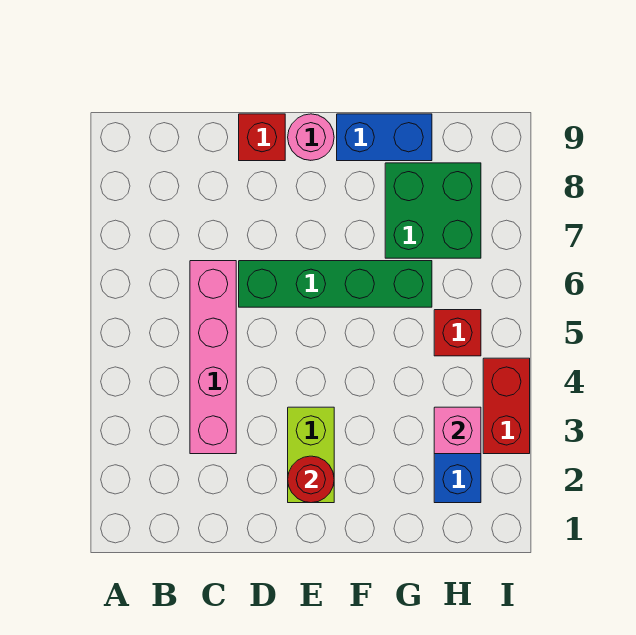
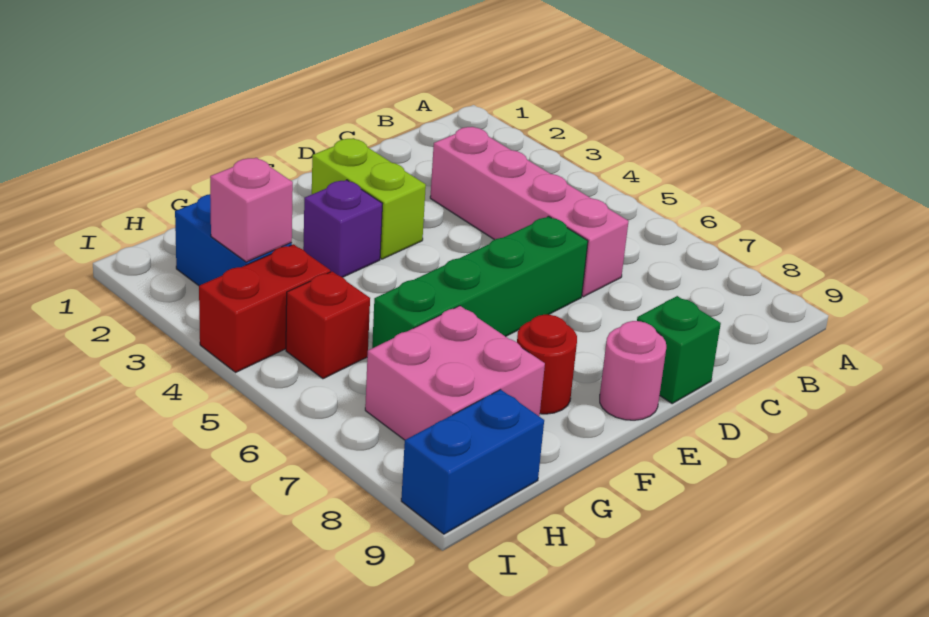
red 1x1 brick [239,114,285,161] -> green 1x1 brick [637,296,721,403]
red 1x1 round brick [288,456,334,503] -> red 1x1 round brick moved to [517,315,577,414]
none -> purple 1x1 brick [303,180,383,277]
blue 1x2 brick [337,114,432,161] -> blue 1x2 brick moved to [401,390,544,534]
green 2x2 brick [385,163,481,258] -> pink 2x2 brick [365,306,545,440]
red 1x2 brick [483,358,530,454] -> red 1x2 brick turned to [199,244,330,372]

